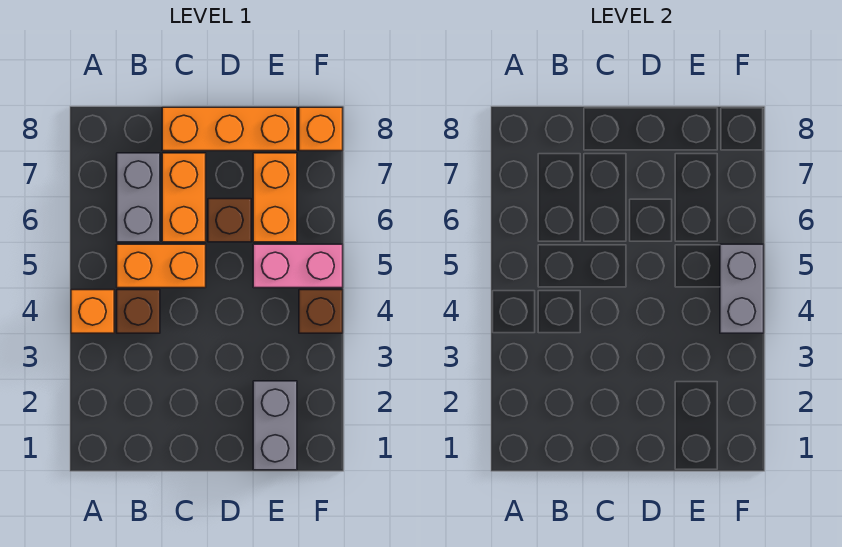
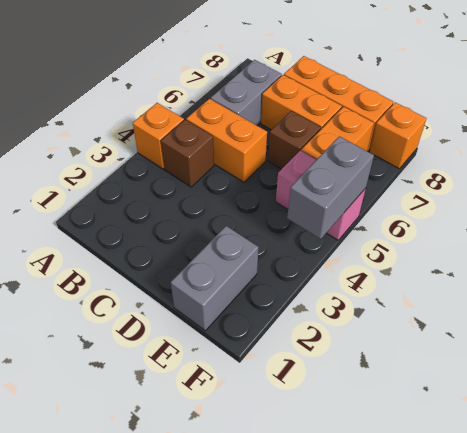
orange 1x2 brick [162,153,206,242] -> orange 1x2 brick turned to [261,75,342,130]
brown 1x1 brick [299,290,343,333] -> none

